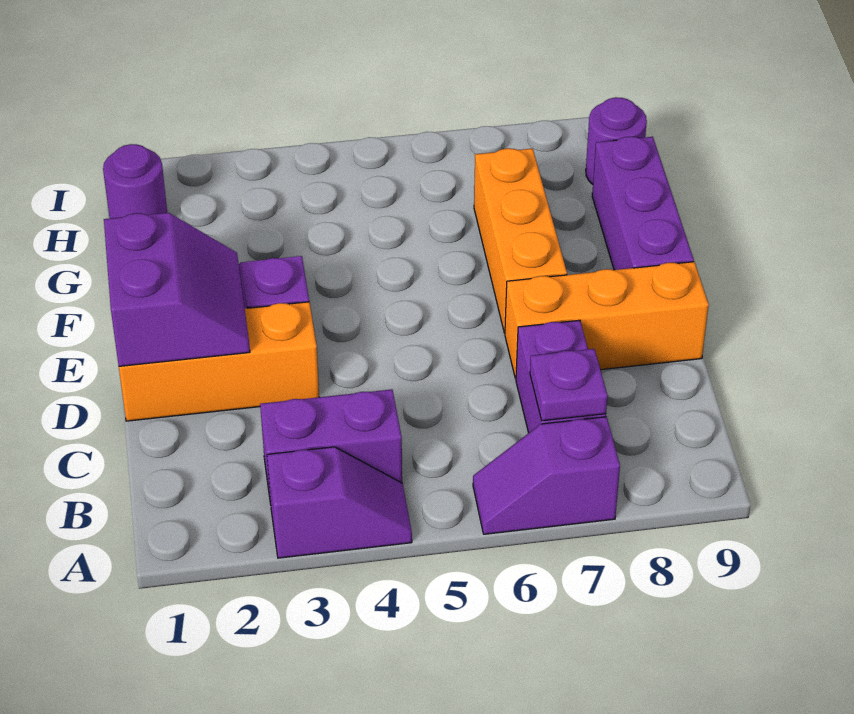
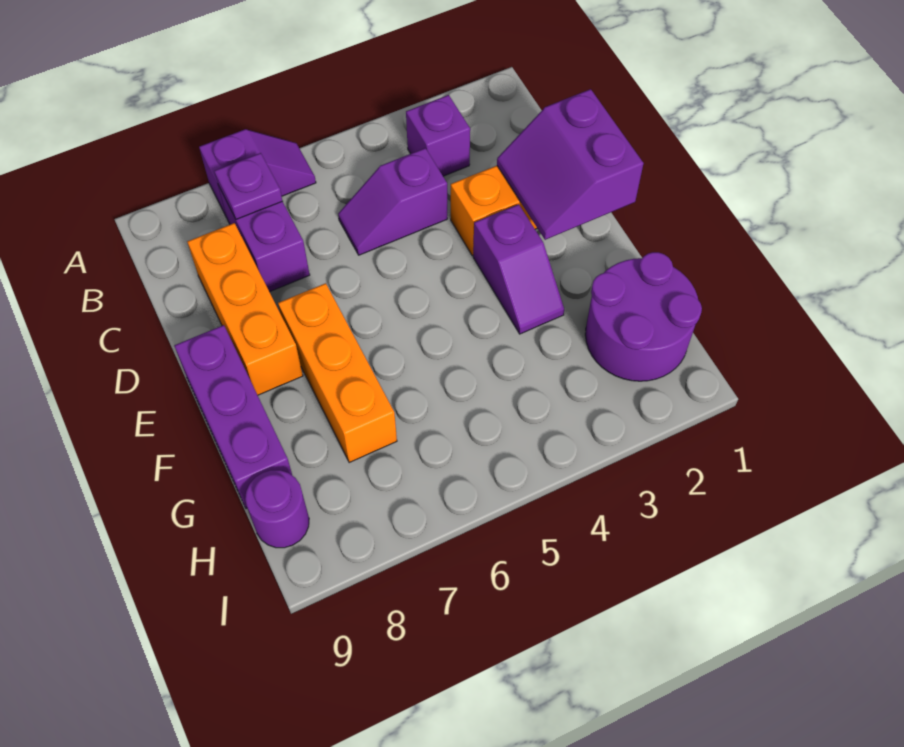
purple 1x2 slope [267,447,412,558] -> purple 1x2 slope moved to [338,148,447,255]
purple 1x2 brick [260,389,402,503] -> purple 1x1 brick [406,95,470,176]
orange 1x3 brick [505,262,709,379] -> orange 1x3 brick turned to [187,223,303,395]
purple 1x1 round brick [103,144,167,218] -> purple 2x2 round brick [585,252,702,381]

